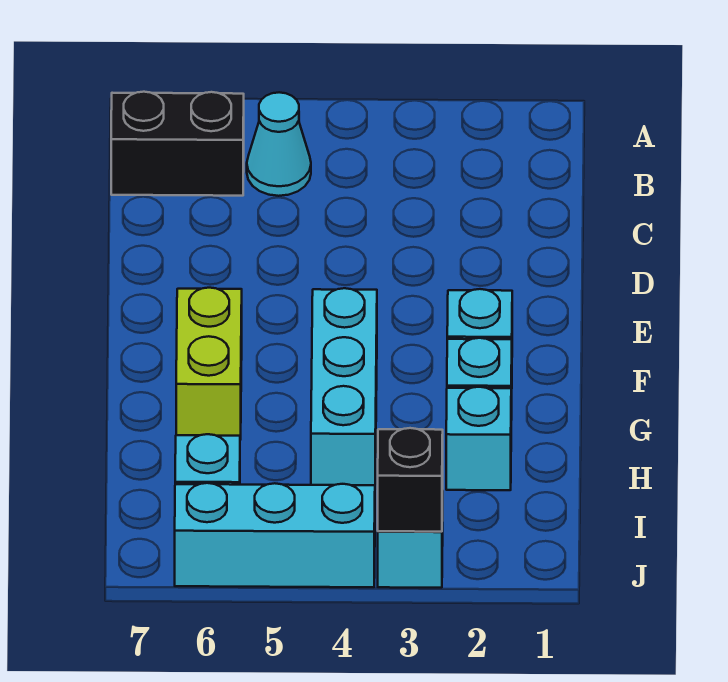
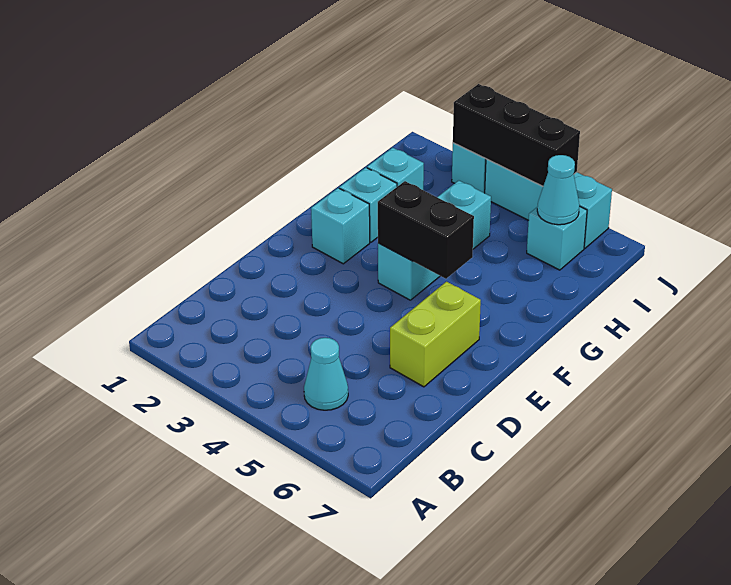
black 1x2 brick [111,92,244,196] -> black 1x2 brick moved to [378,181,474,279]
lime 1x2 brick [176,288,242,440] -> lime 1x2 brick moved to [390,282,481,387]
none -> cyan 1x1 cone [537,155,579,225]
black 1x1 brick [378,428,443,532] -> black 1x3 brick [453,84,580,186]

